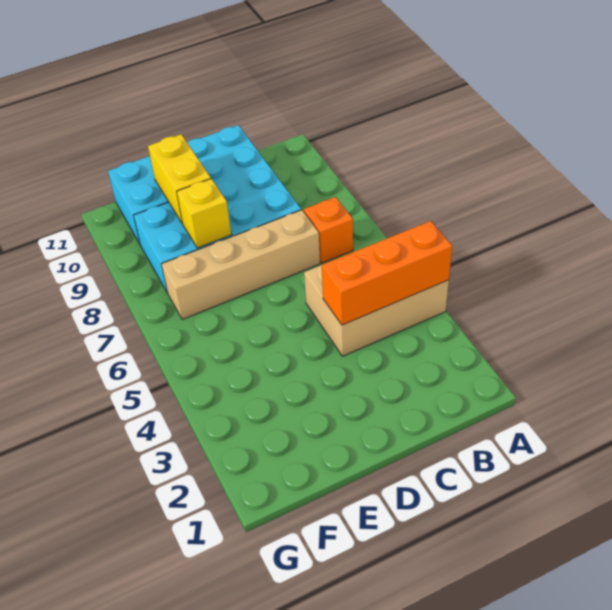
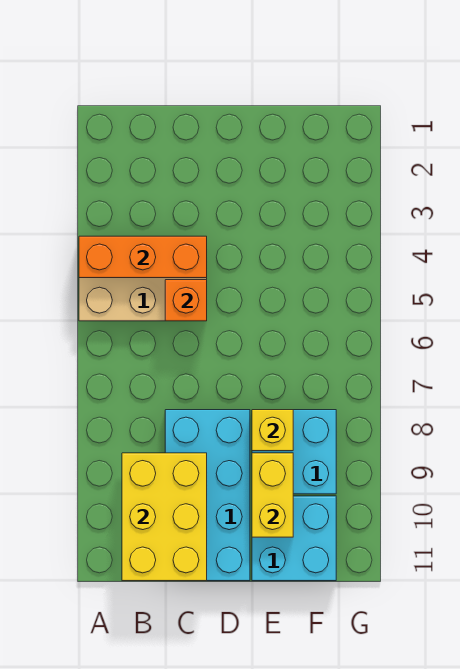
orange 1x1 brick [304,197,353,263] -> orange 1x1 brick moved to [165,280,207,321]
none -> yellow 2x3 brick [122,453,207,581]
tan 1x4 brick [162,210,320,320] -> none

